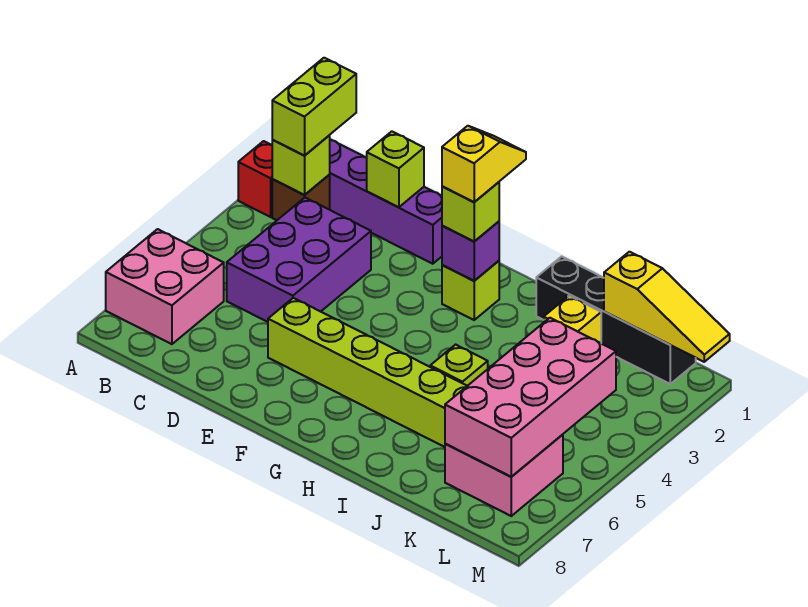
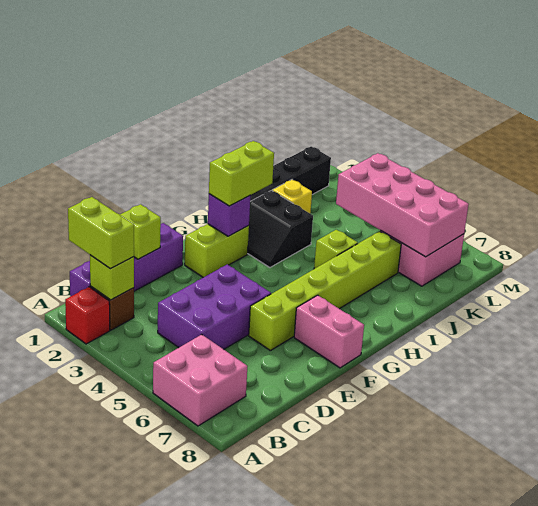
purple 2x3 brick [227,198,371,322] -> purple 2x3 brick turned to [158,264,271,349]
none -> pink 1x2 brick [294,295,364,368]
yellow 1x2 slope [442,126,526,202] -> none
lime 1x1 brick [442,261,499,320] -> lime 1x2 brick [185,224,249,278]
lime 1x1 brick [442,182,499,241] -> lime 1x2 brick [209,141,274,206]
none -> black 2x2 slope [248,190,313,268]
yellow 1x3 slope [604,252,730,362] -> none

